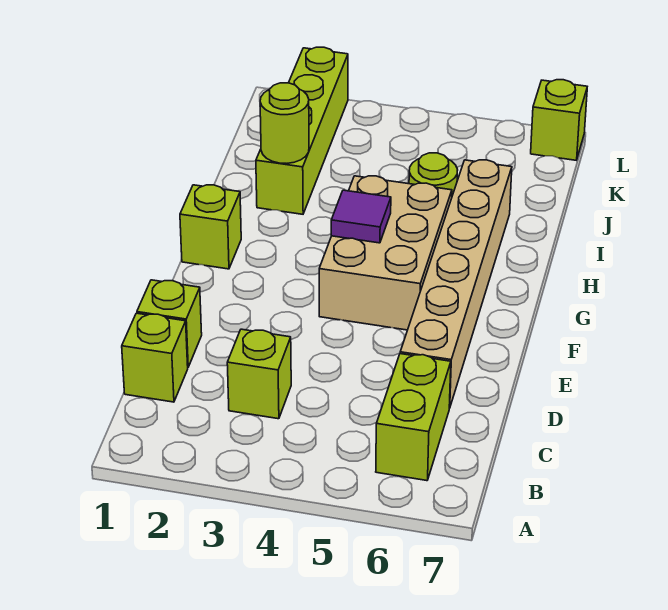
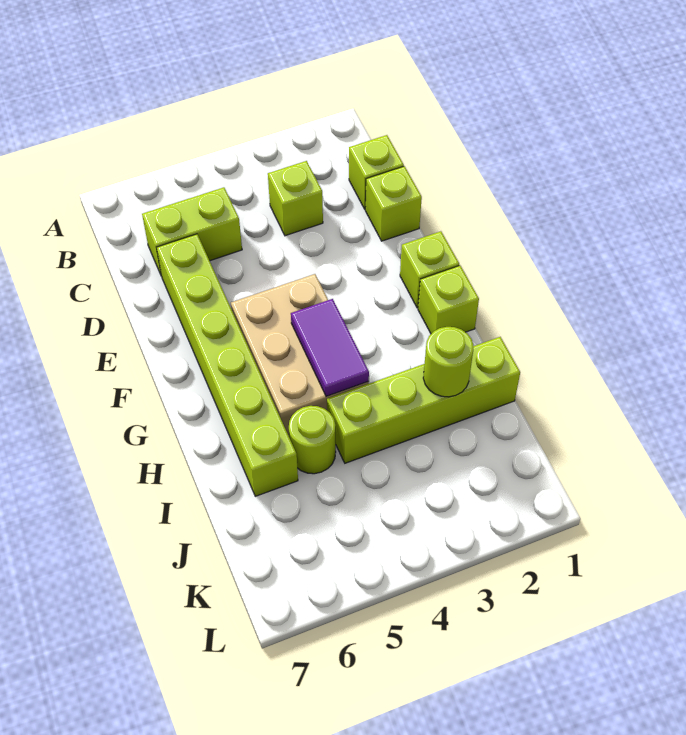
lime 1x2 brick [376,354,451,481] -> lime 1x2 brick turned to [142,187,242,276]
tan 1x6 brick [400,160,512,408] -> lime 1x6 brick [156,234,298,496]
purple 1x1 tile [331,190,391,243] -> purple 1x2 tile [291,299,369,397]
lime 1x4 brick [256,47,348,214] -> lime 1x4 brick turned to [327,337,520,463]
lime 1x1 brick [531,80,587,160] -> lime 1x1 brick moved to [400,231,459,308]

